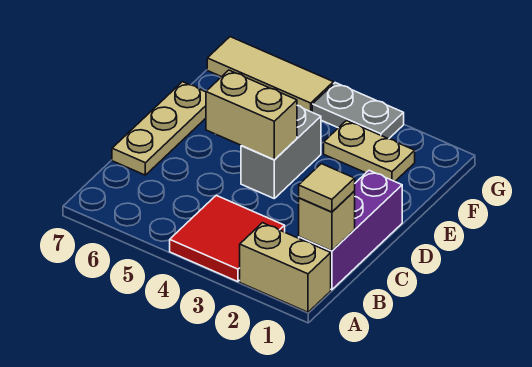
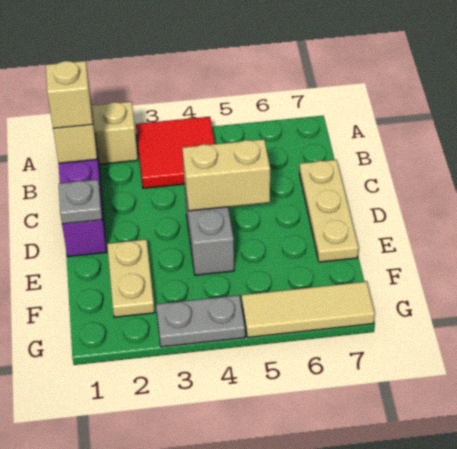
tan 1x1 tile [299,164,355,212] -> tan 1x1 brick [46,61,93,128]
none -> grey 1x1 plate [59,180,102,224]
tan 1x2 plate [324,121,415,181] -> tan 1x2 plate turned to [107,239,155,317]

